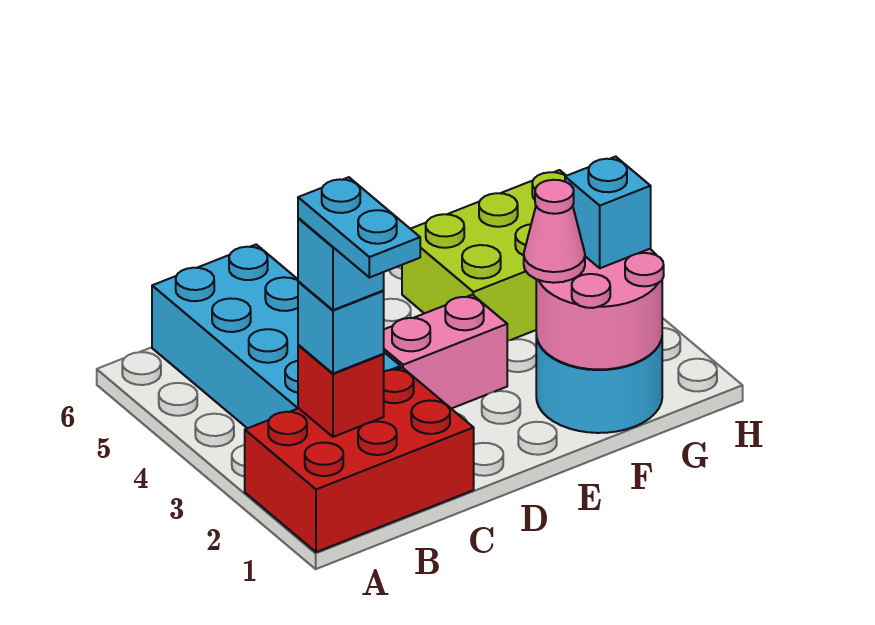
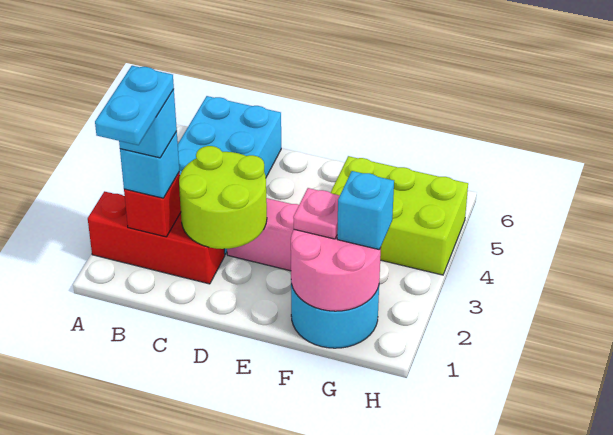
red 2x3 brick [245,368,474,552] -> red 1x3 brick [88,191,225,284]
none -> lime 2x2 round brick [179,146,267,249]
pink 1x1 cone [524,180,585,283] -> pink 1x1 plate [293,188,340,239]

